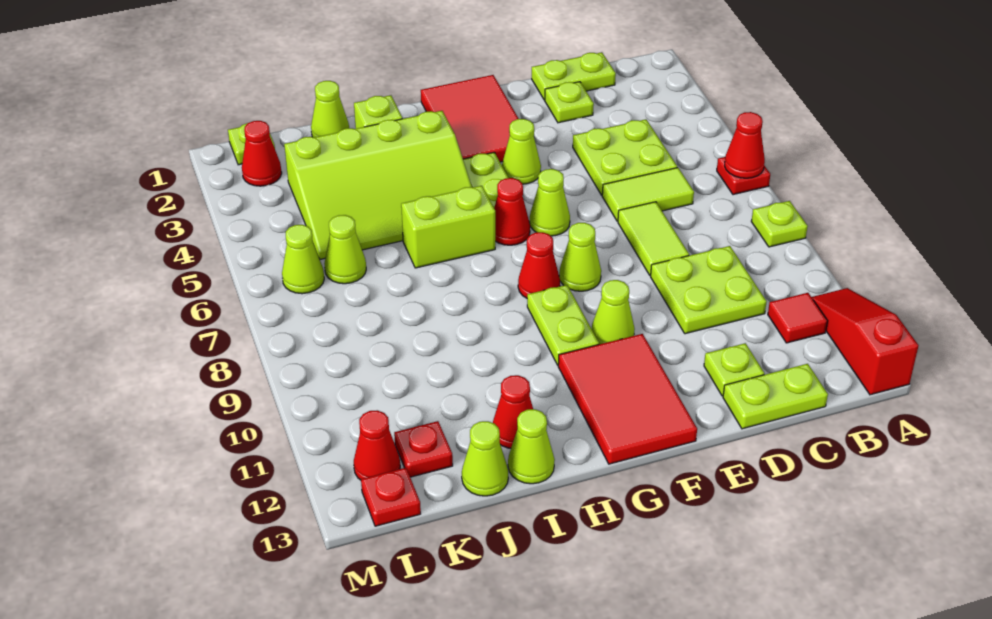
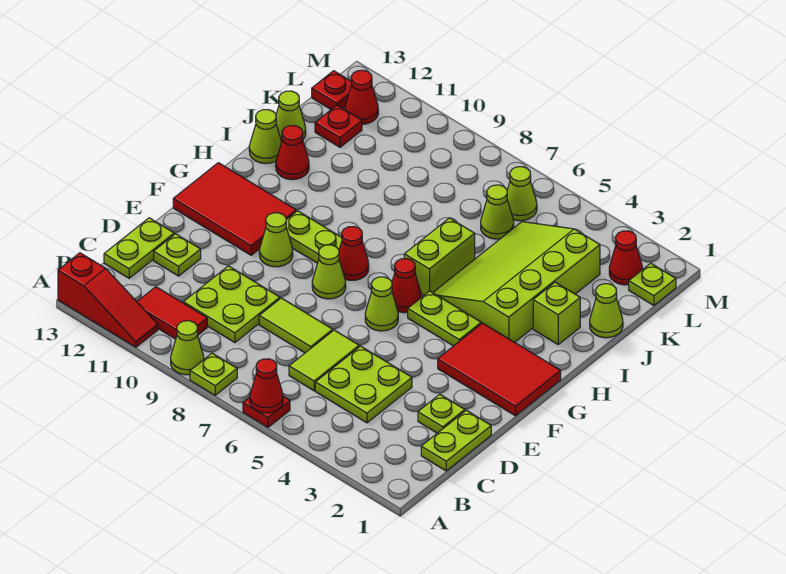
red 1x1 tile [768,293,827,343] -> red 1x2 tile [137,287,207,339]
lime 1x1 cone [502,119,541,184] -> lime 1x1 cone moved to [171,321,204,375]

